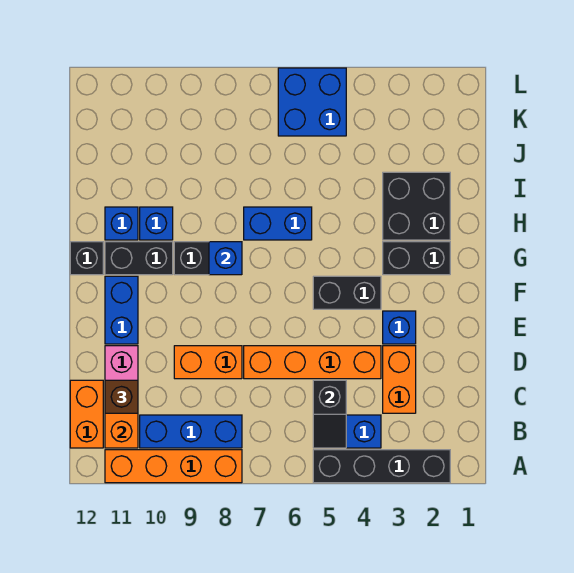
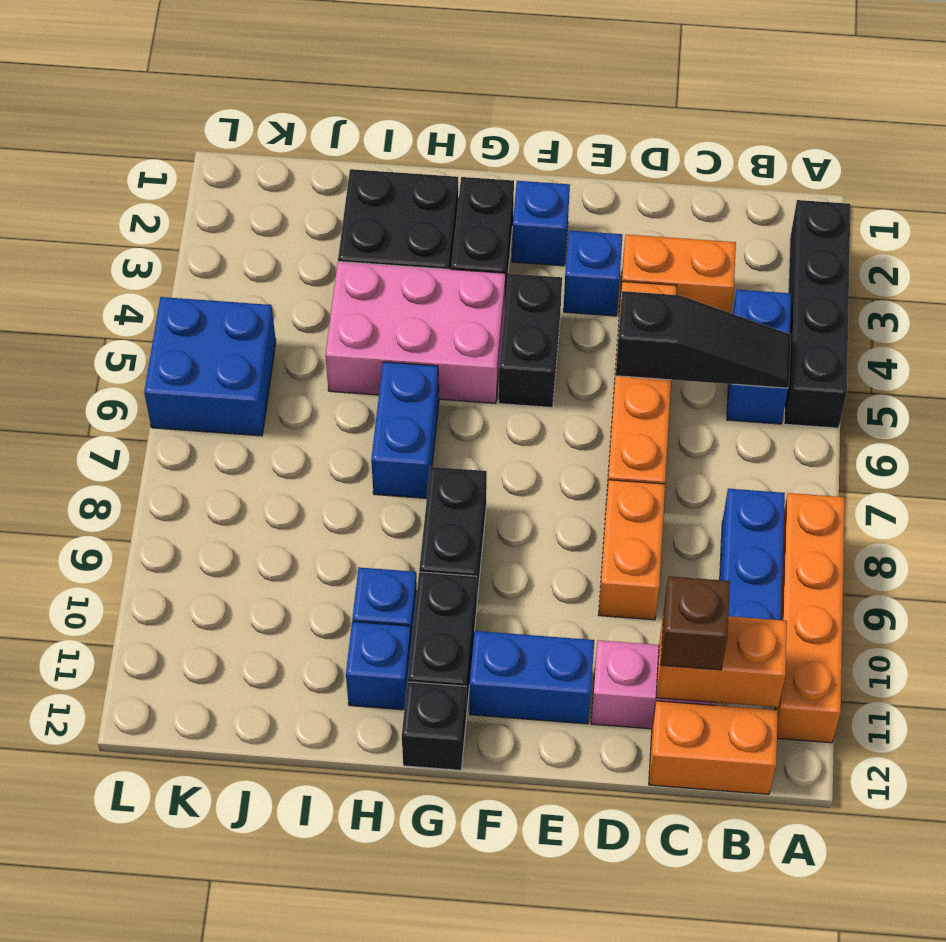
black 1x2 slope [313,380,346,448] -> black 1x3 slope [616,291,791,388]
none -> pink 2x3 brick [325,262,505,403]
blue 1x1 brick [209,242,242,275] -> blue 1x1 brick moved to [512,181,570,266]

